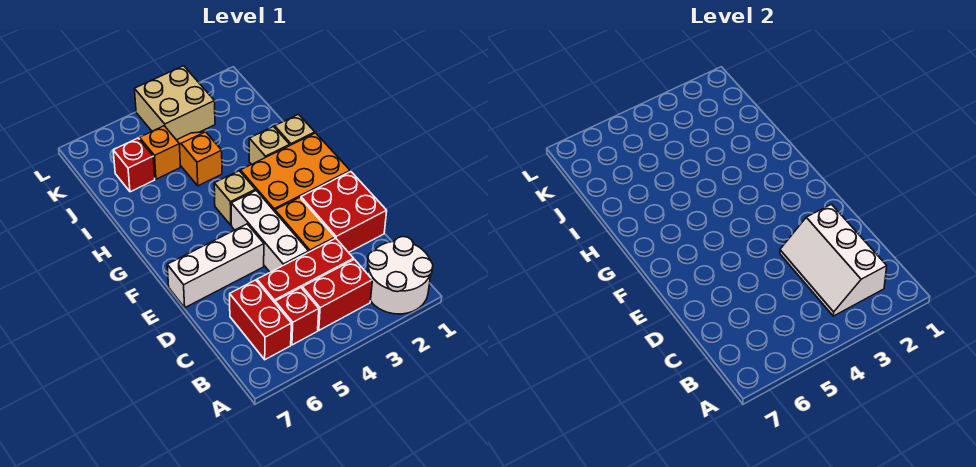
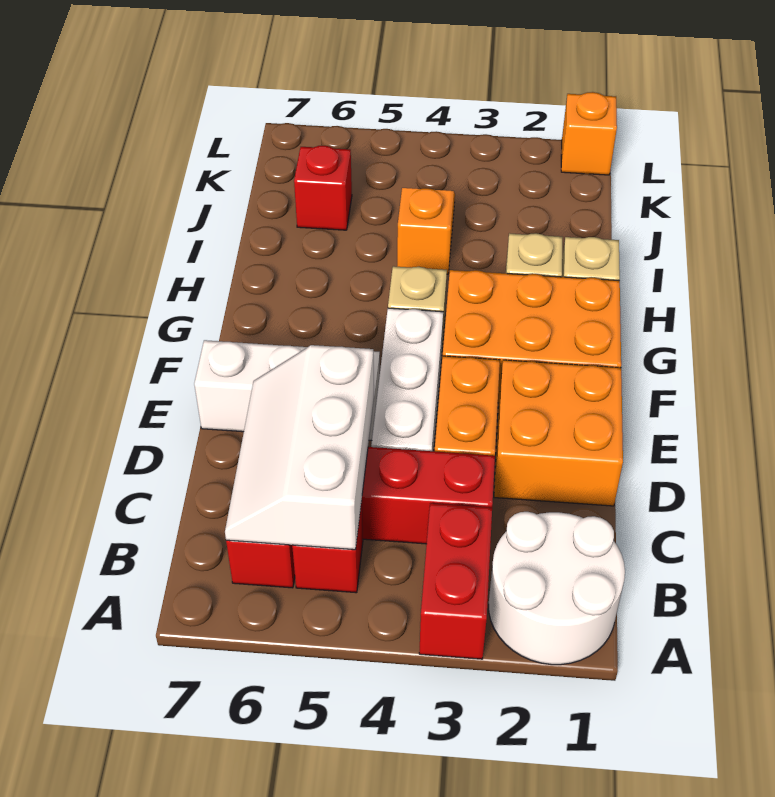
white 2x3 slope [780,204,887,316] -> white 2x3 slope moved to [225,345,374,550]
red 1x2 brick [302,259,372,330] -> red 1x2 brick turned to [419,503,492,659]
red 2x2 brick [301,172,387,252] -> orange 2x2 brick [494,360,623,506]
orange 1x1 brick [140,126,180,179] -> orange 1x1 brick moved to [561,92,617,175]
tan 2x2 brick [135,66,215,140] -> none

